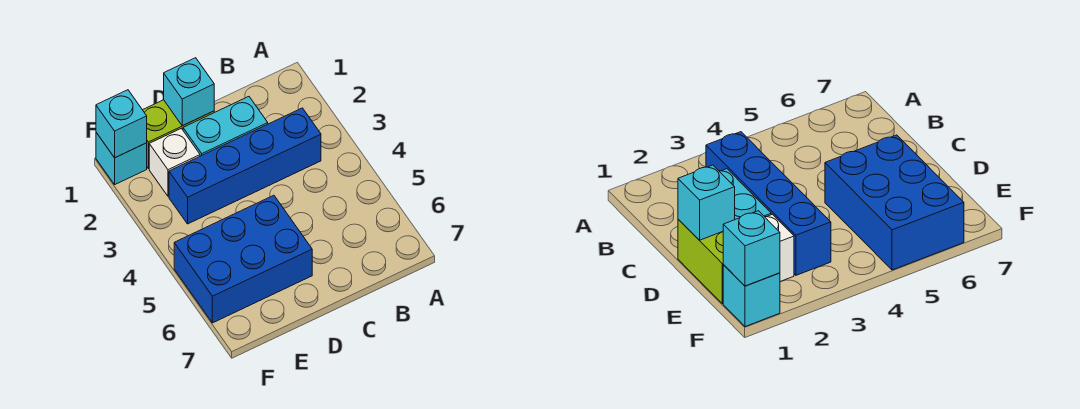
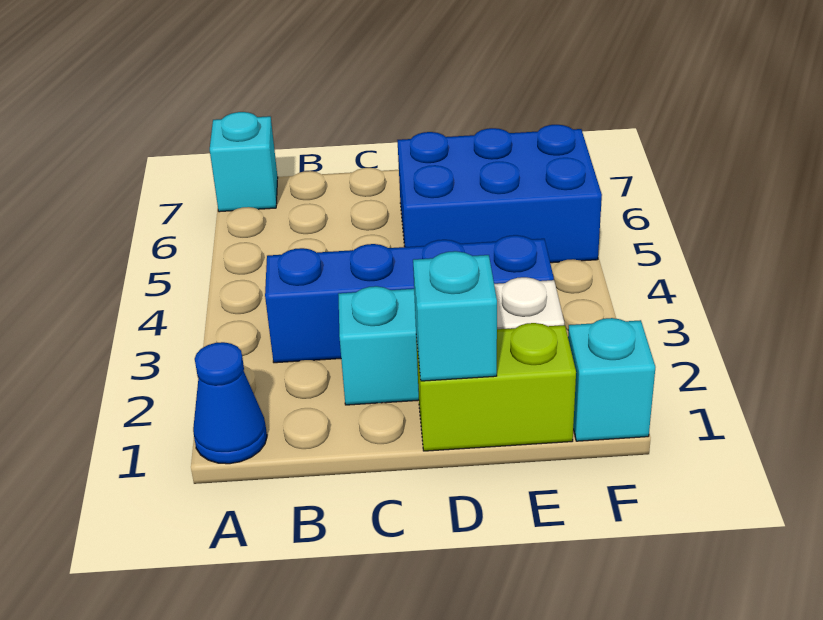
none -> blue 1x1 cone [193,342,267,464]
cyan 1x1 brick [96,90,147,158] -> cyan 1x1 brick moved to [210,112,278,212]

